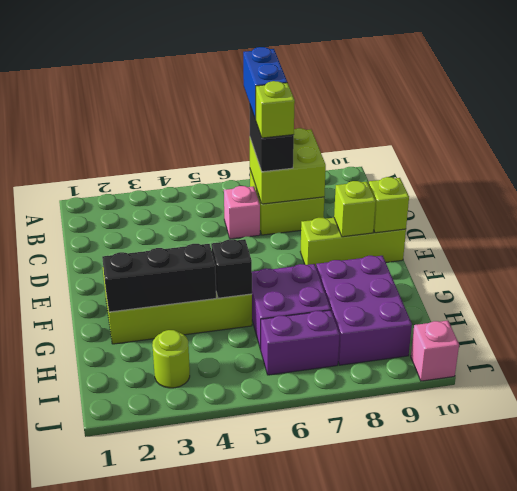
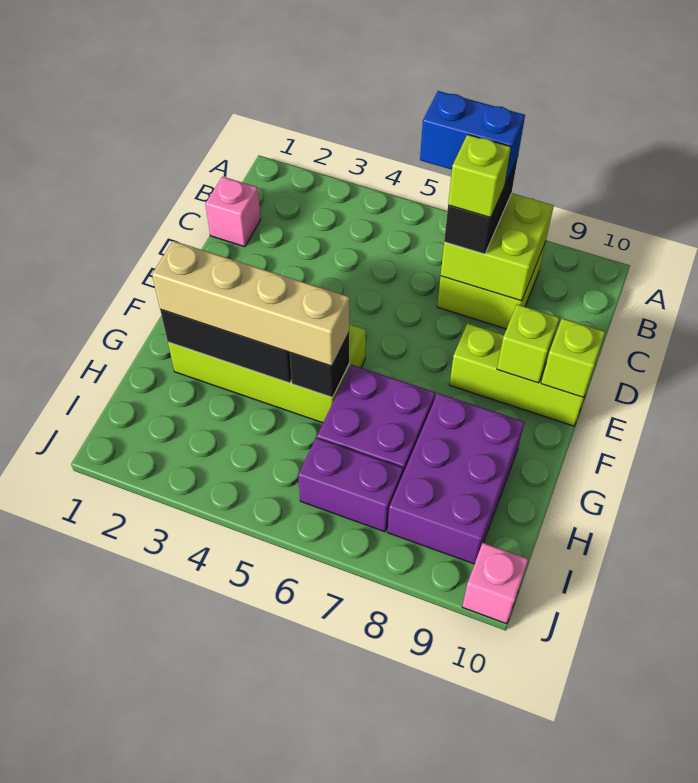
blue 1x2 brick [243,47,287,119] -> blue 1x2 brick turned to [420,91,525,184]
pink 1x1 brick [224,186,260,239] -> pink 1x1 brick moved to [205,177,261,247]
none -> tan 1x4 brick [152,241,349,366]
lime 1x1 round brick [152,330,190,388] -> none

